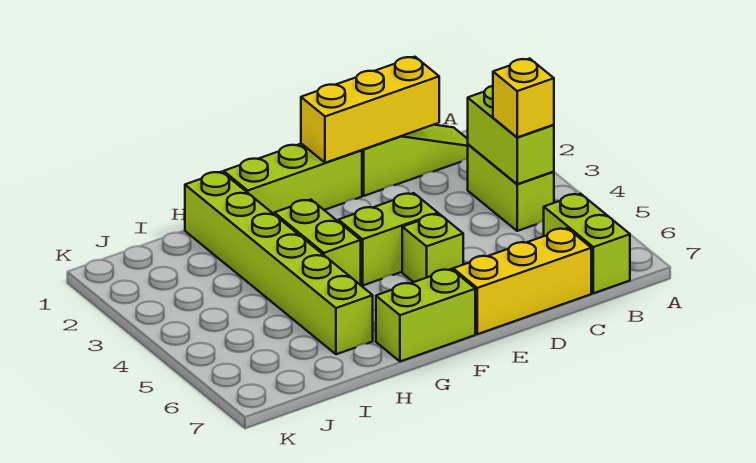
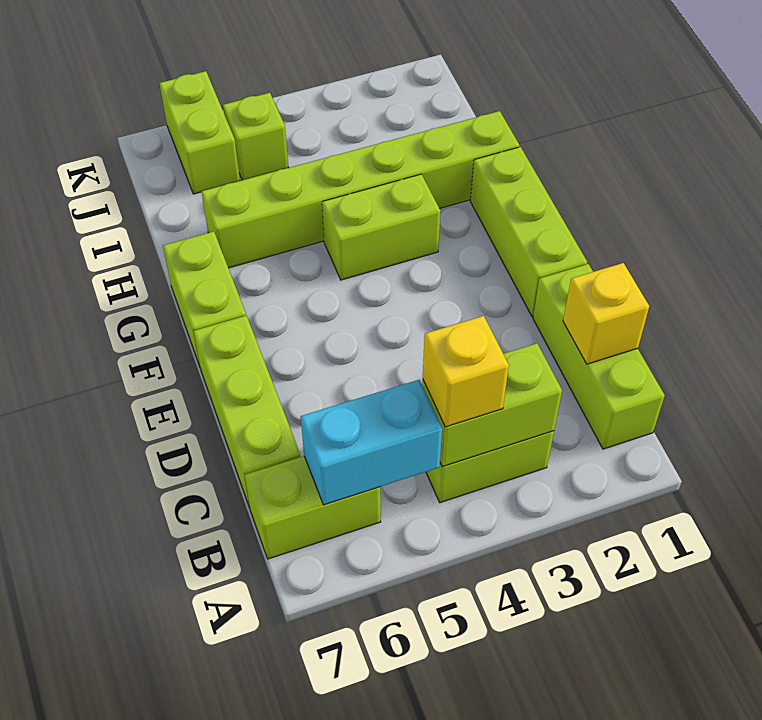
lime 1x3 slope [362,125,468,196] -> lime 1x3 brick [533,264,665,449]
none -> cyan 1x2 brick [301,380,442,505]
yellow 1x3 brick [301,57,439,163] -> yellow 1x1 brick [563,263,649,364]
yellow 1x3 brick [453,228,591,334] -> lime 1x3 brick [193,316,301,508]
lime 1x2 brick [338,193,438,285] -> lime 1x2 brick moved to [159,71,240,194]
lime 1x1 brick [402,214,463,282] -> lime 1x1 brick moved to [223,93,288,180]

